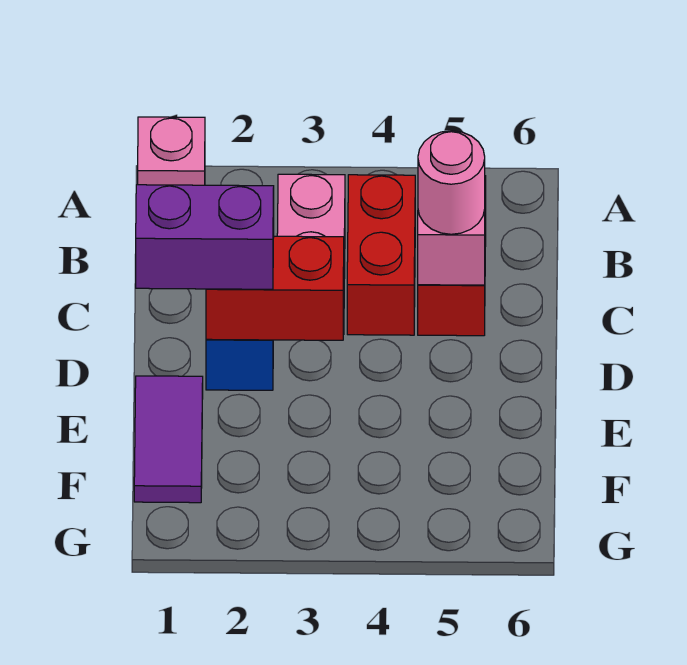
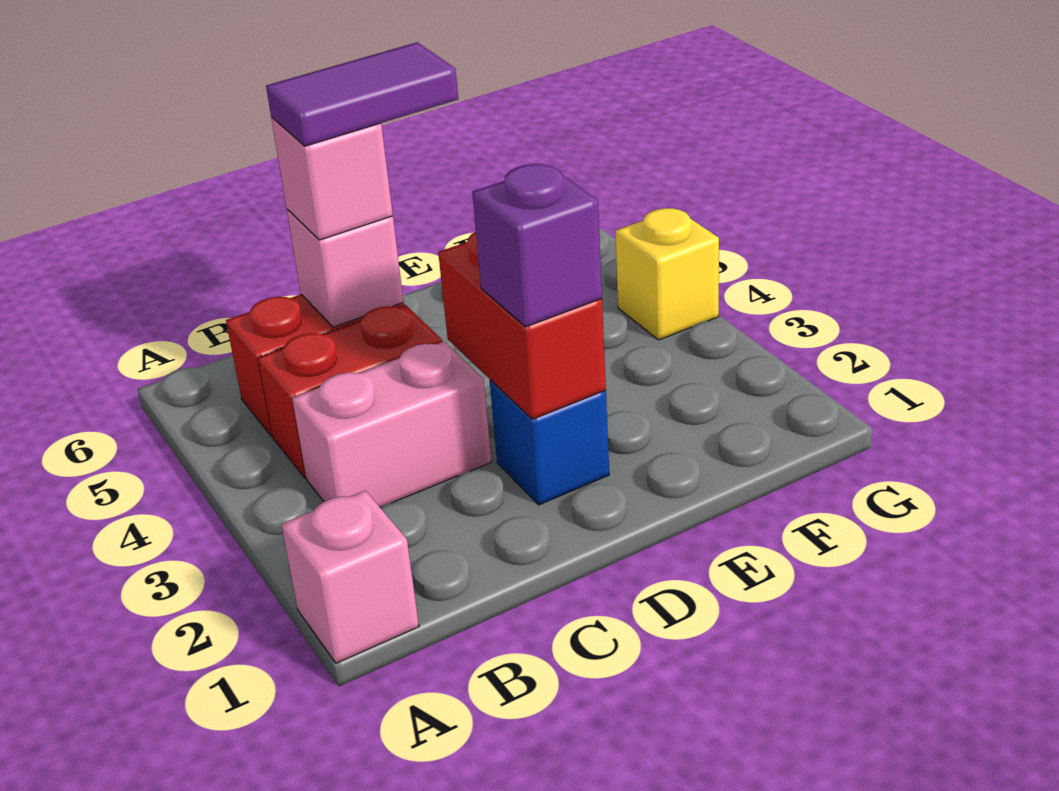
pink 1x1 round brick [418,131,485,234] -> pink 1x1 brick [271,118,393,240]
purple 1x2 brick [136,185,274,289] -> purple 1x1 brick [472,164,602,327]
purple 1x2 tile [134,376,203,503] -> purple 1x2 tile moved to [266,42,458,146]
none -> yellow 1x1 brick [615,208,719,340]

